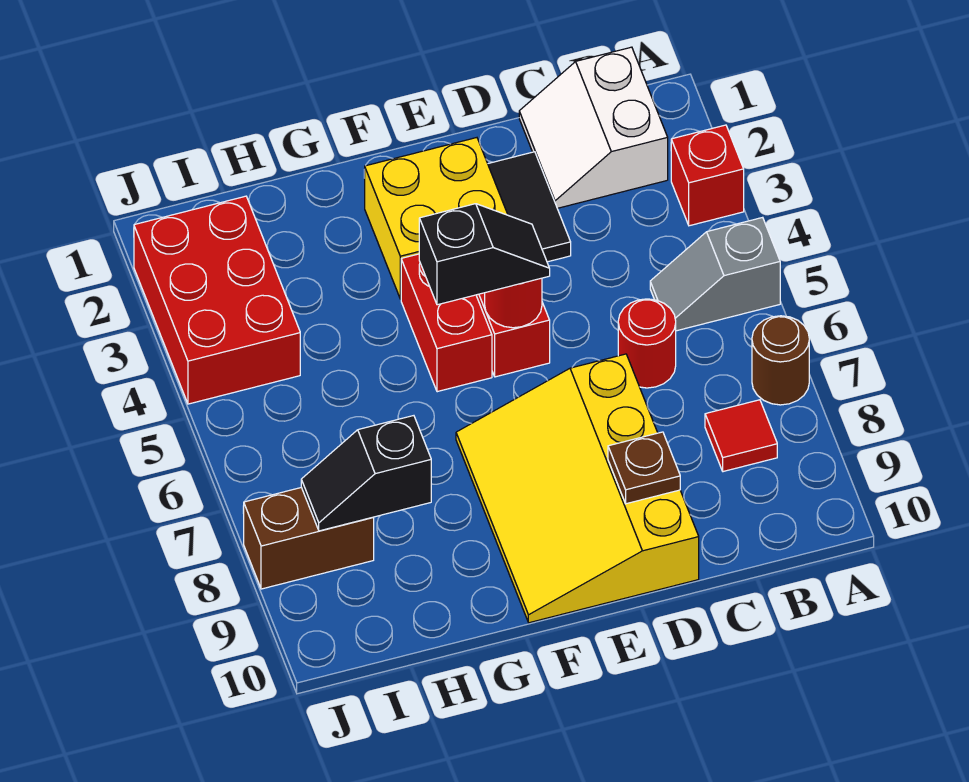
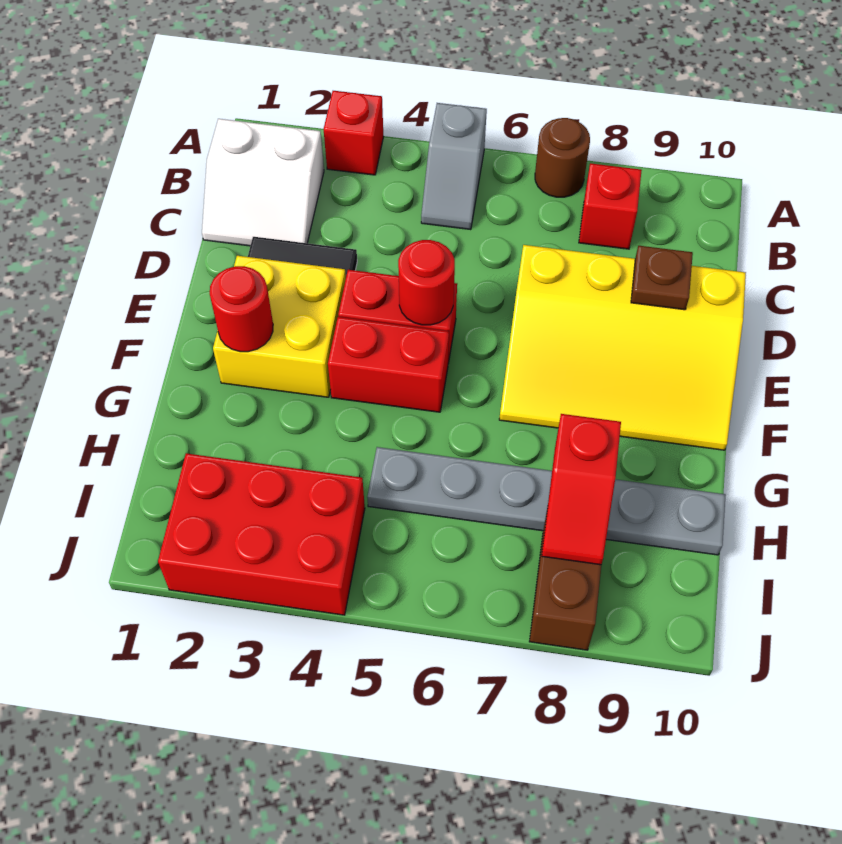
red 1x1 tile [705,400,777,472] -> red 1x1 brick [579,163,642,249]
red 1x1 round brick [618,299,676,388] -> red 1x1 round brick moved to [210,266,273,352]
black 1x2 slope [419,204,550,305] -> none
none -> grey 1x6 plate [367,447,726,555]
black 1x2 slope [301,416,431,531] -> red 1x2 slope [542,414,621,565]

